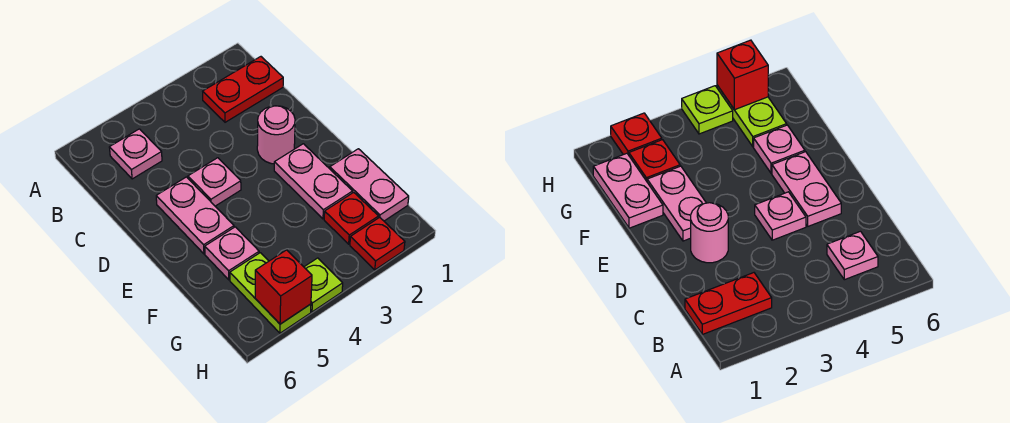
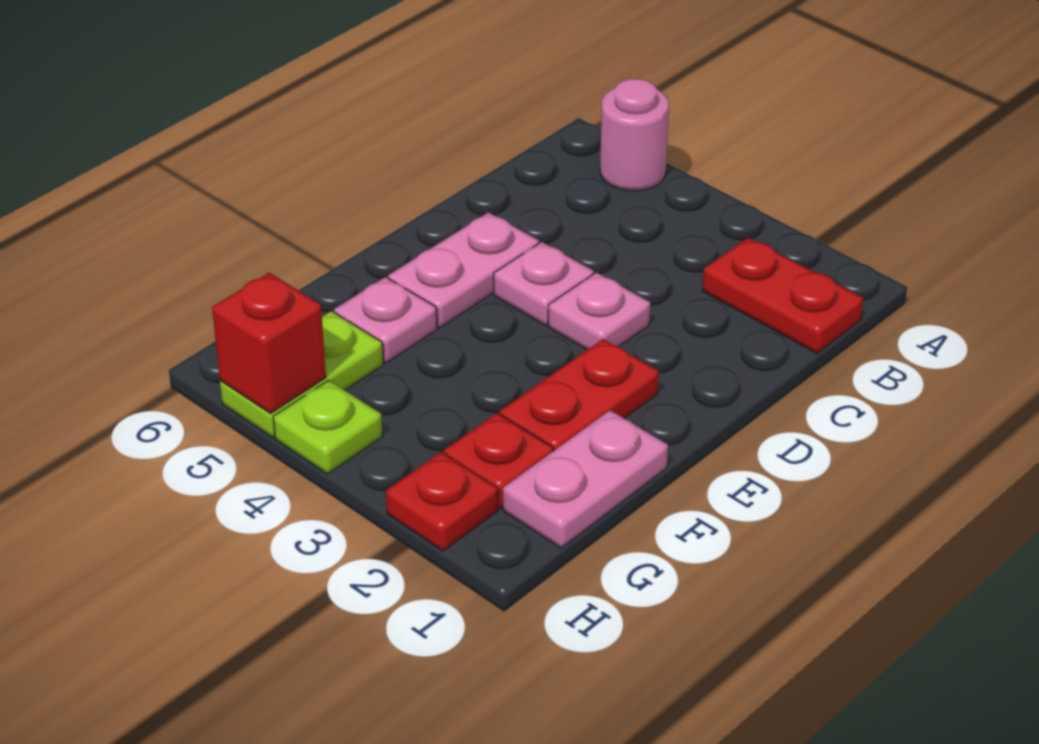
pink 1x1 plate [109,129,162,179] -> pink 1x1 plate moved to [548,272,650,350]
pink 1x1 round brick [257,106,295,164] -> pink 1x1 round brick moved to [600,79,669,191]
pink 1x2 plate [274,144,353,219] -> red 1x2 plate [500,339,659,451]

